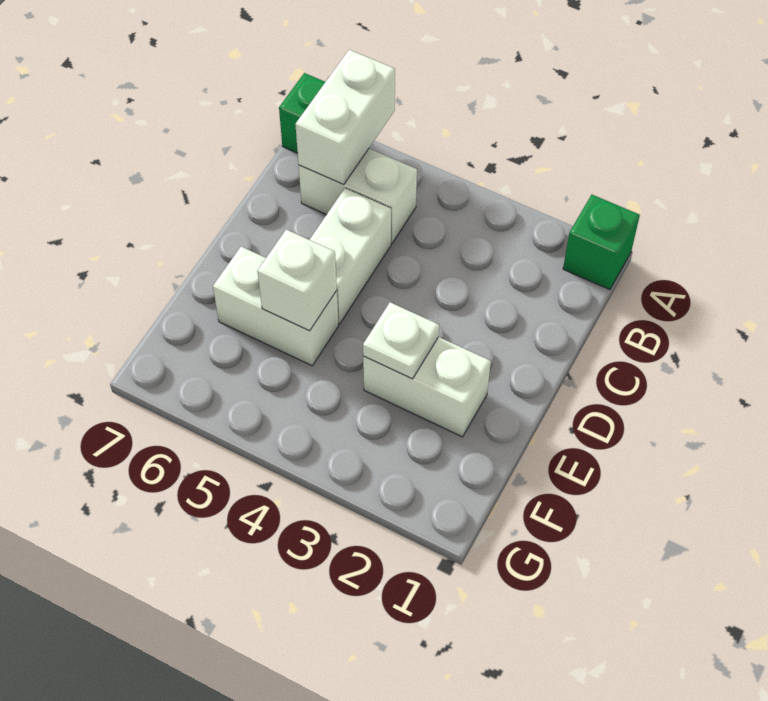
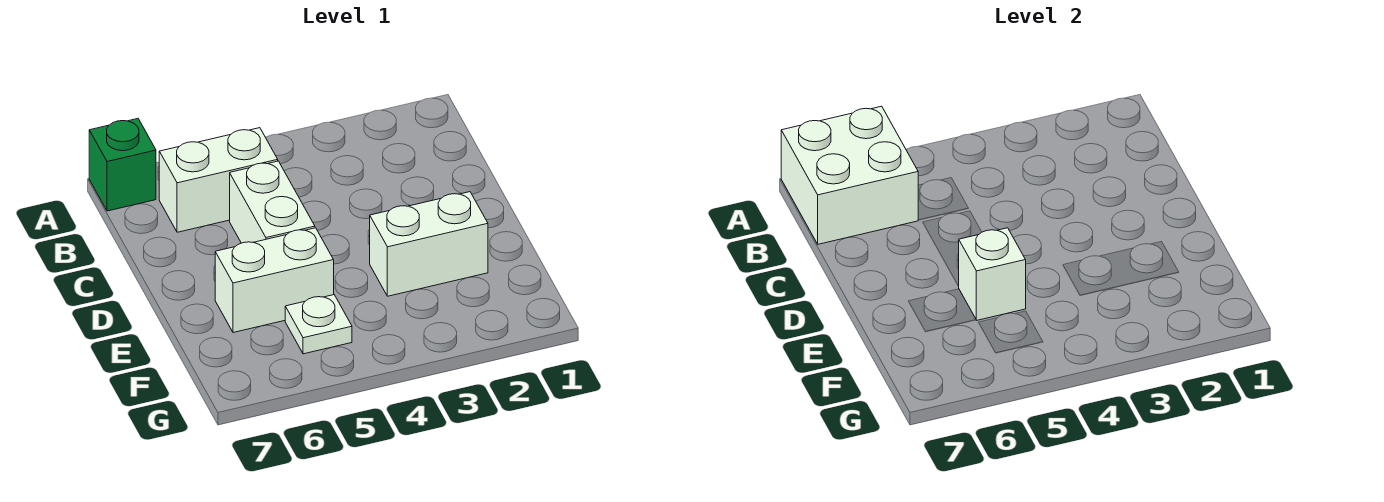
green 1x1 brick [563,195,640,290] -> none
white 1x2 brick [295,50,395,184] -> white 2x2 brick [781,106,918,244]
white 1x1 plate [363,302,439,379] -> white 1x1 plate moved to [285,295,352,354]

